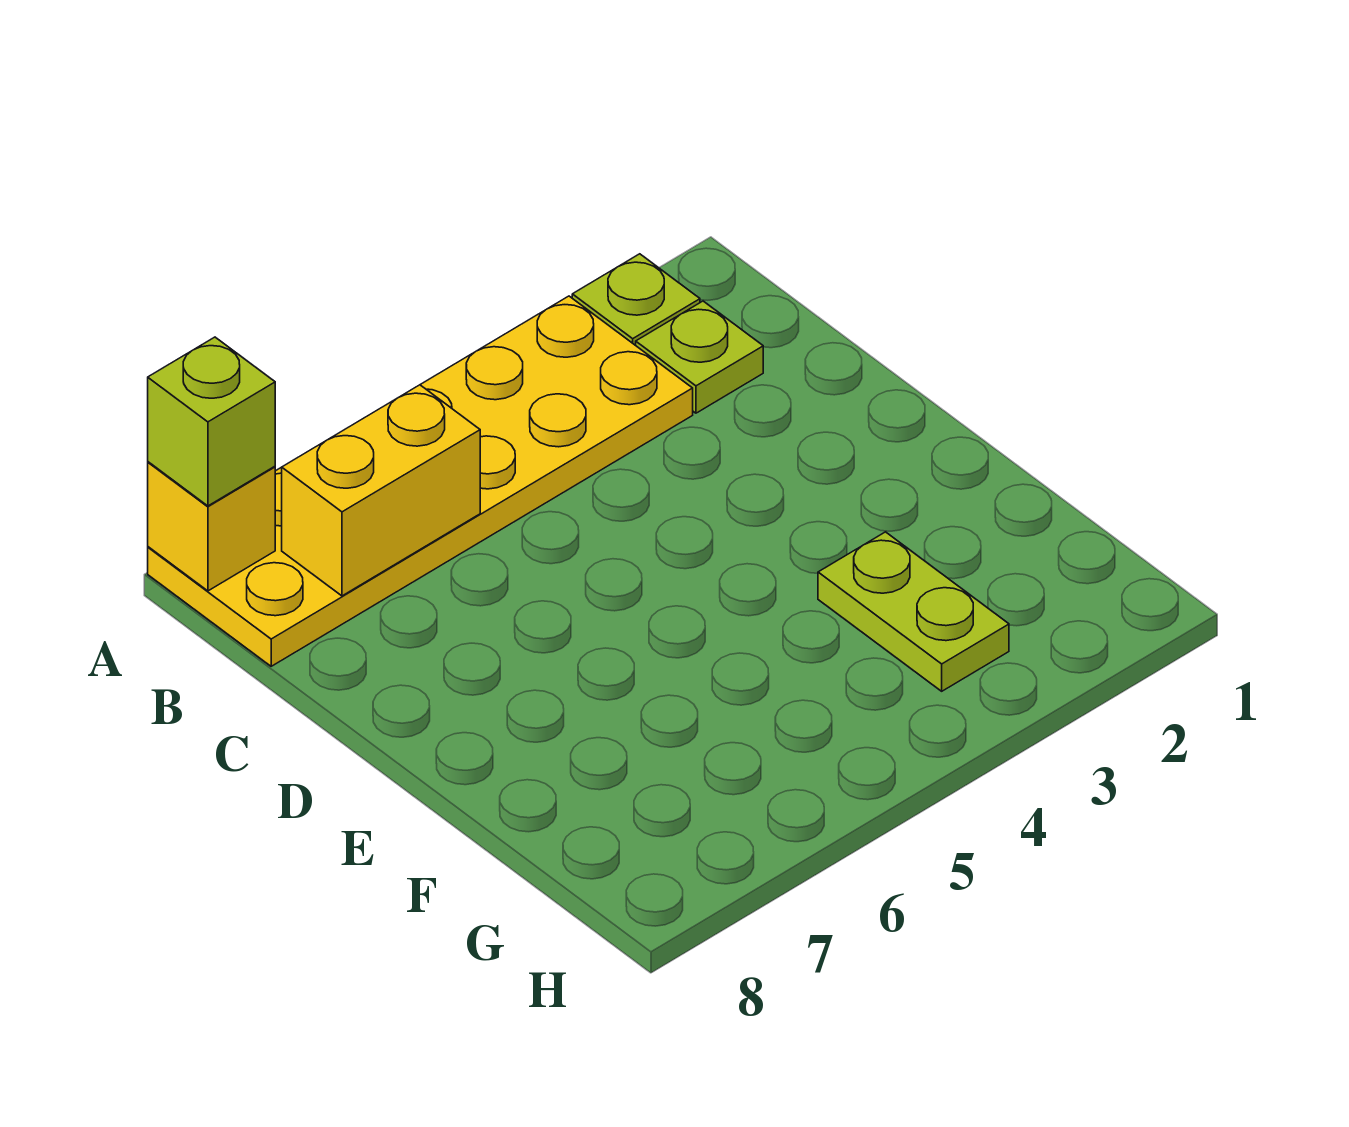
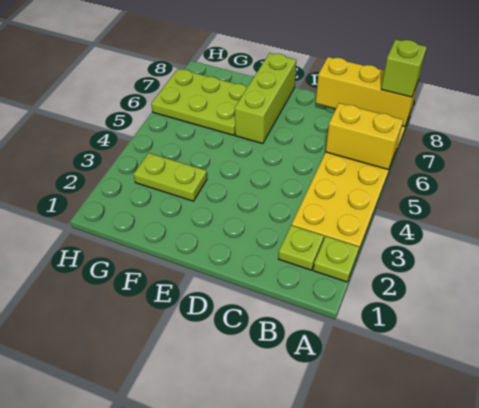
yellow 1x1 brick [148,462,275,591] -> yellow 1x3 brick [316,57,418,127]
yellow 1x2 brick [282,385,480,596] -> yellow 1x2 brick turned to [326,103,403,170]
none -> lime 1x3 brick [234,53,296,144]
none -> lime 2x3 plate [151,69,247,135]

